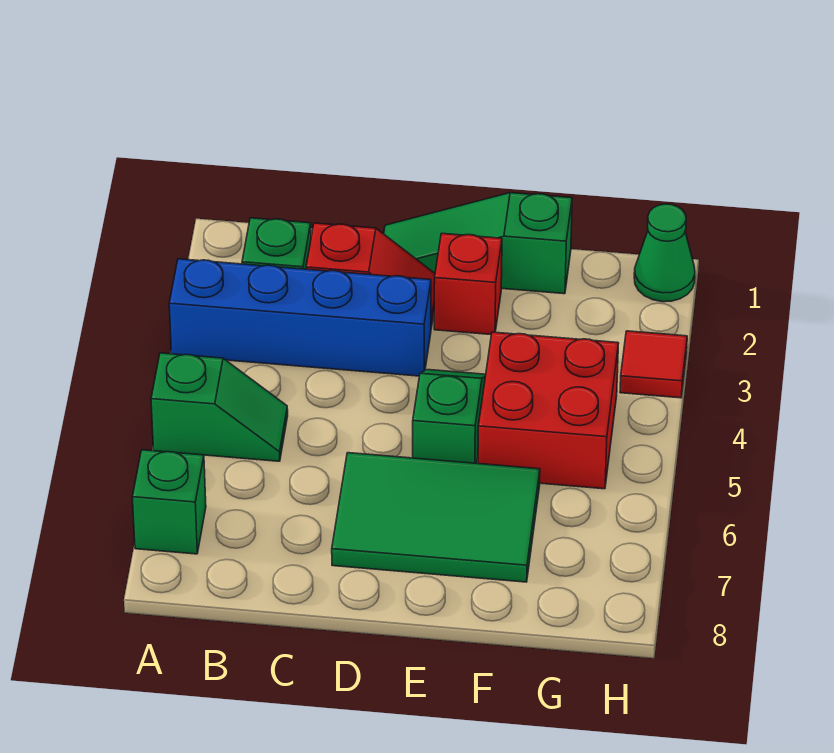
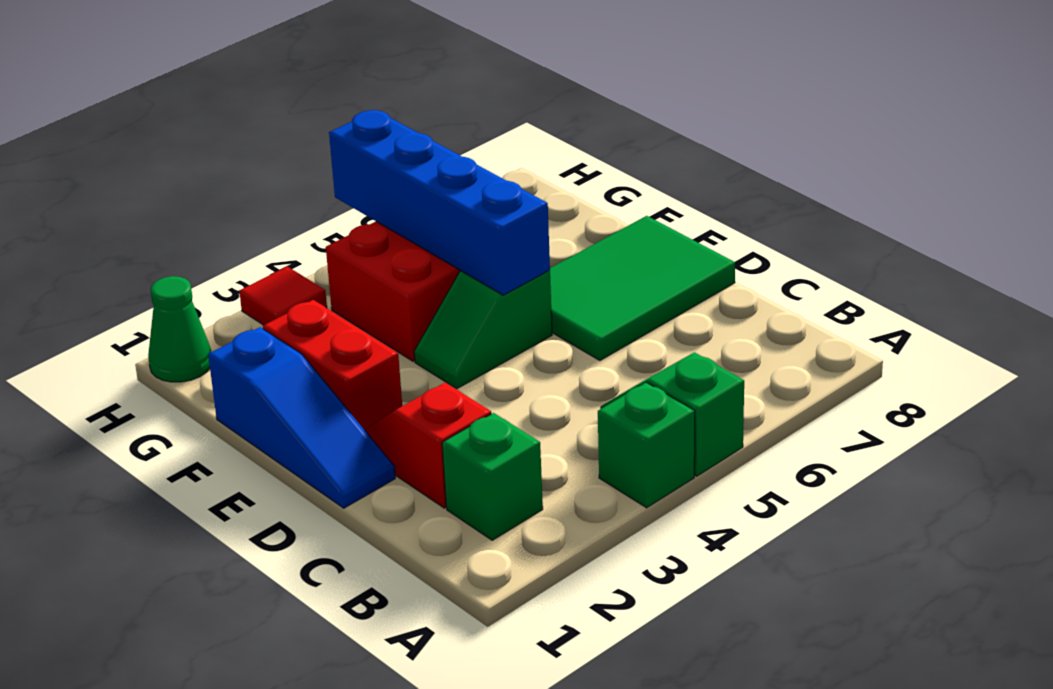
blue 1x4 brick [169,259,431,376] -> blue 1x4 brick moved to [329,110,550,295]
green 1x1 brick [132,450,206,554] -> green 1x1 brick moved to [598,382,695,508]
green 1x3 slope [384,193,572,294] -> blue 1x3 slope [208,327,395,508]
green 2x3 tile [332,453,540,582] -> green 2x3 tile turned to [550,216,735,360]
red 1x1 brick [434,233,502,335] -> red 1x2 brick [263,300,402,430]

